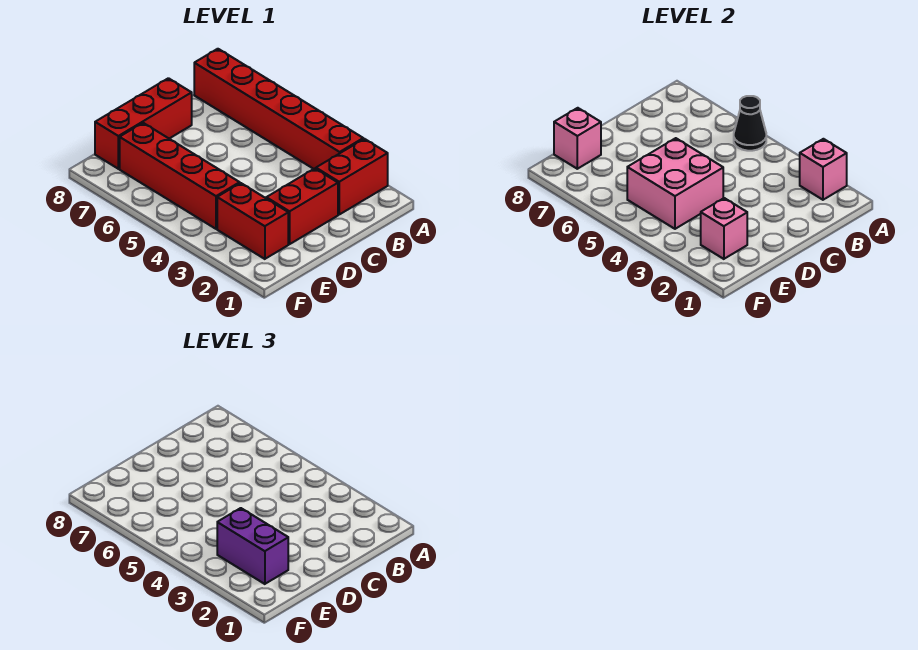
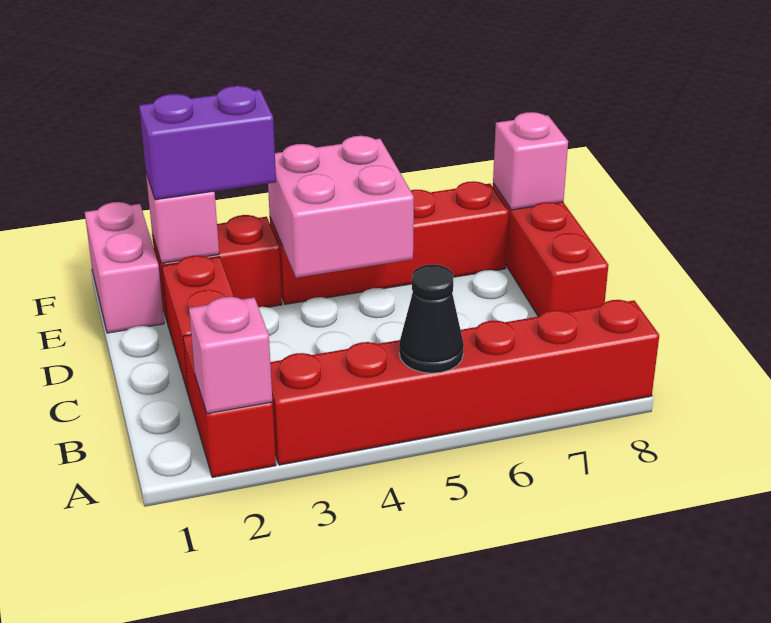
none -> pink 1x2 brick [85,202,164,333]

